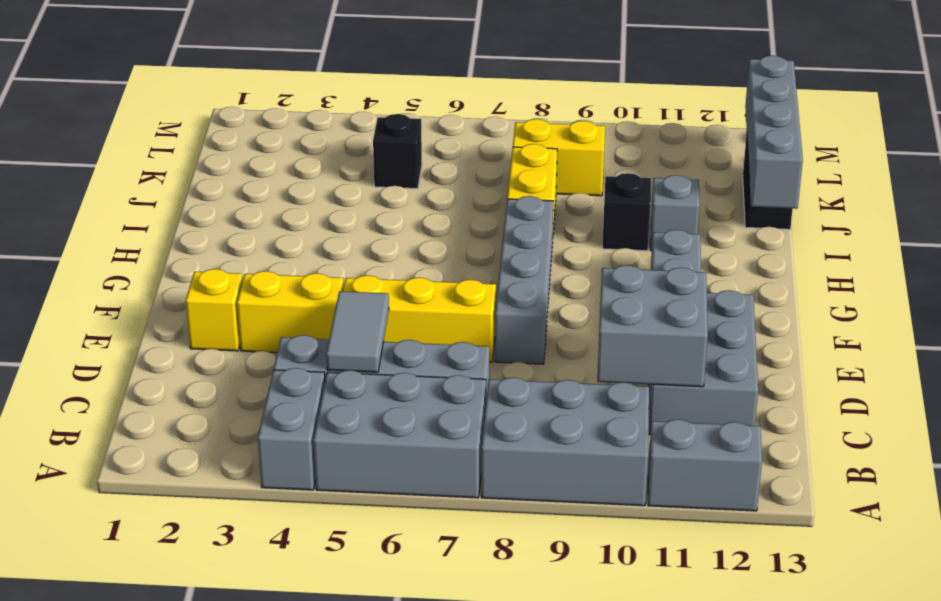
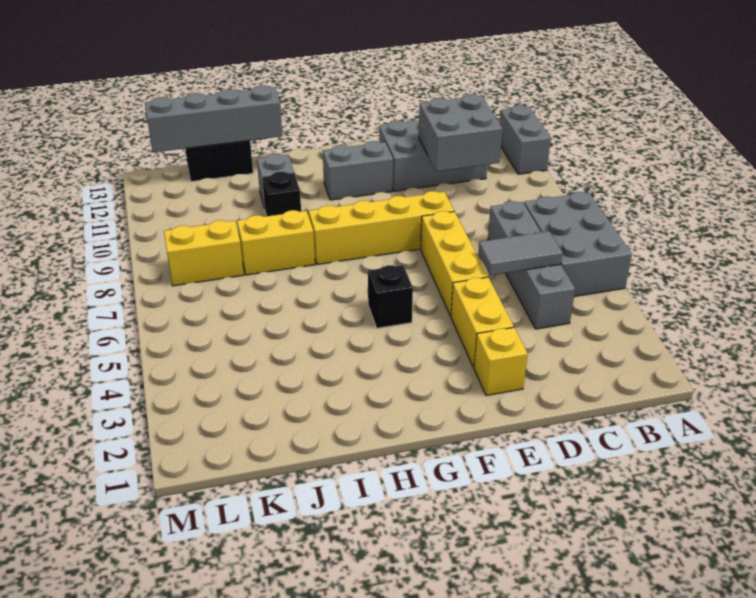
grey 1x2 brick [258,368,325,490] -> none
grey 2x3 brick [481,377,649,506] -> none
grey 1x4 brick [495,196,553,364] -> yellow 1x4 brick [309,191,454,264]
black 1x1 brick [373,114,422,188] -> black 1x1 brick moved to [368,265,413,328]
yellow 1x2 brick [513,119,605,196] -> yellow 1x2 brick turned to [164,220,244,286]

